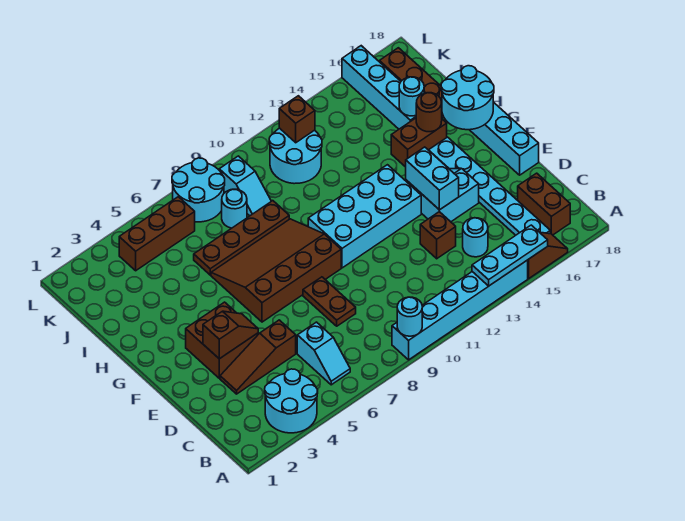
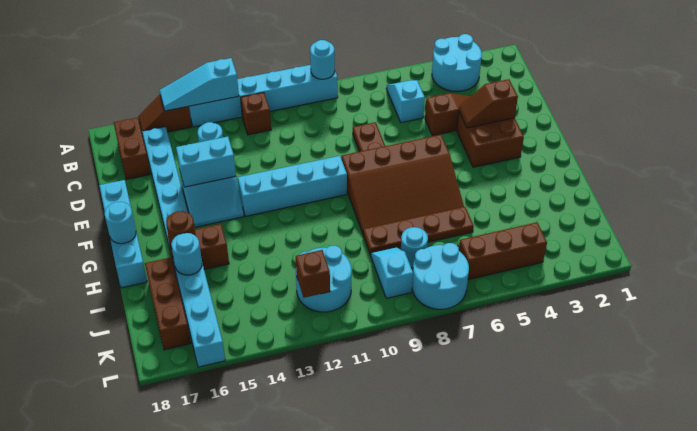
cyan 1x3 plate [472,225,548,286] -> cyan 1x3 slope [160,58,239,111]
brown 1x1 brick [420,212,456,259] -> brown 1x1 brick moved to [240,93,271,135]
cyan 1x2 brick [406,147,459,210] -> cyan 1x2 brick turned to [176,137,236,187]
cyan 2x4 brick [308,165,421,268] -> cyan 1x4 brick [238,156,347,216]
cyan 2x2 round brick [441,66,494,130] -> cyan 1x1 round brick [105,202,136,244]

